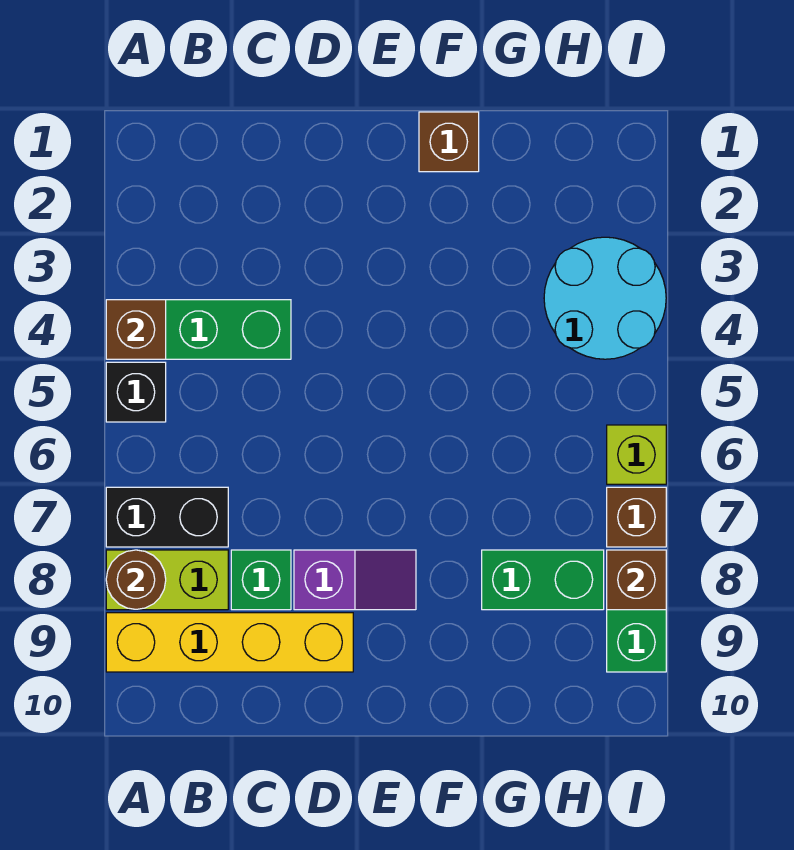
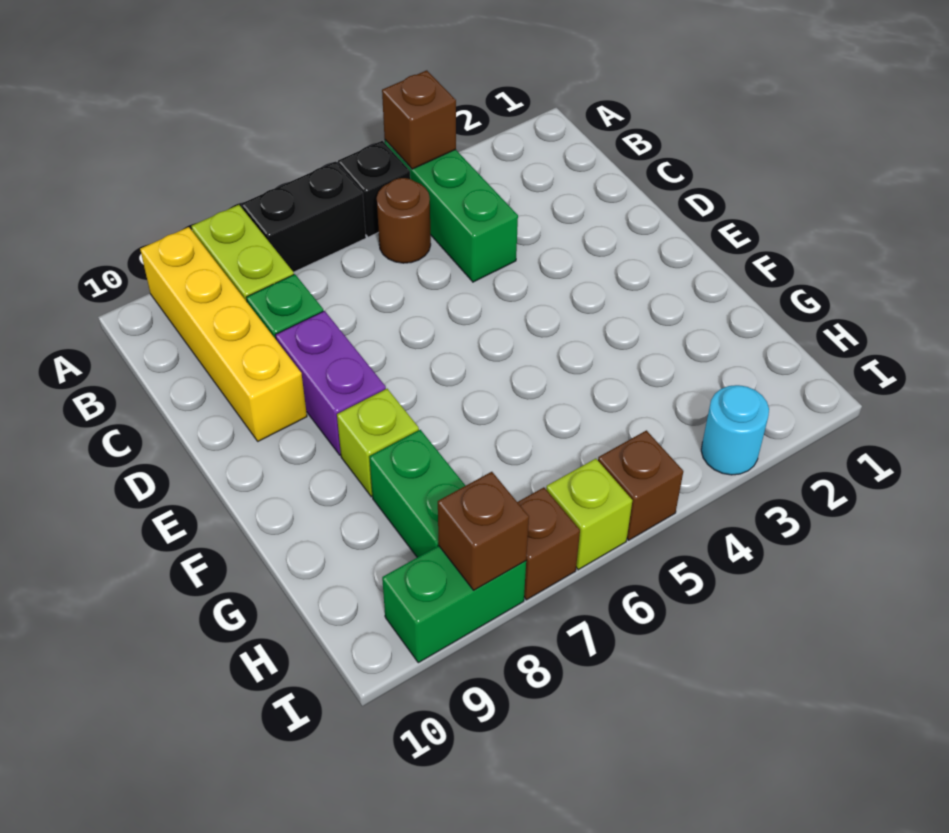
black 1x2 brick [106,487,228,547] -> black 1x2 brick turned to [242,162,366,272]
brown 1x1 round brick [106,550,166,609] -> brown 1x1 round brick moved to [377,178,431,263]
purple 1x2 slope [294,550,416,610] -> purple 1x2 brick [275,311,386,455]
brown 1x1 brick [419,112,479,172] -> brown 1x1 brick moved to [598,430,683,540]
none -> lime 1x1 brick [337,389,419,497]
cyan 2x2 round brick [544,237,666,359] -> cyan 1x1 round brick [701,385,769,475]

